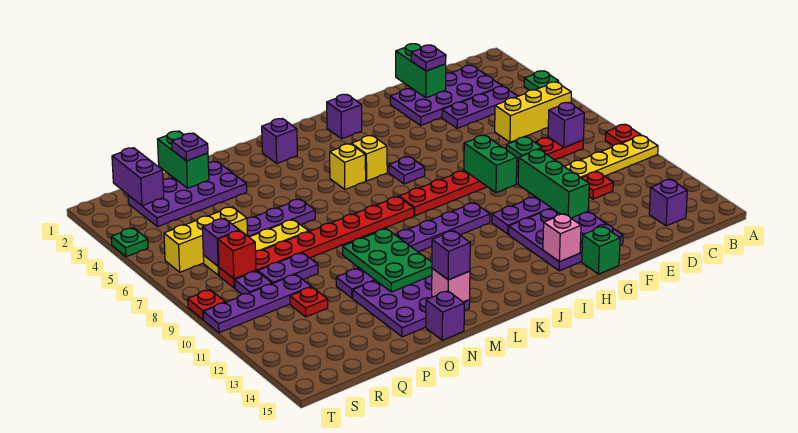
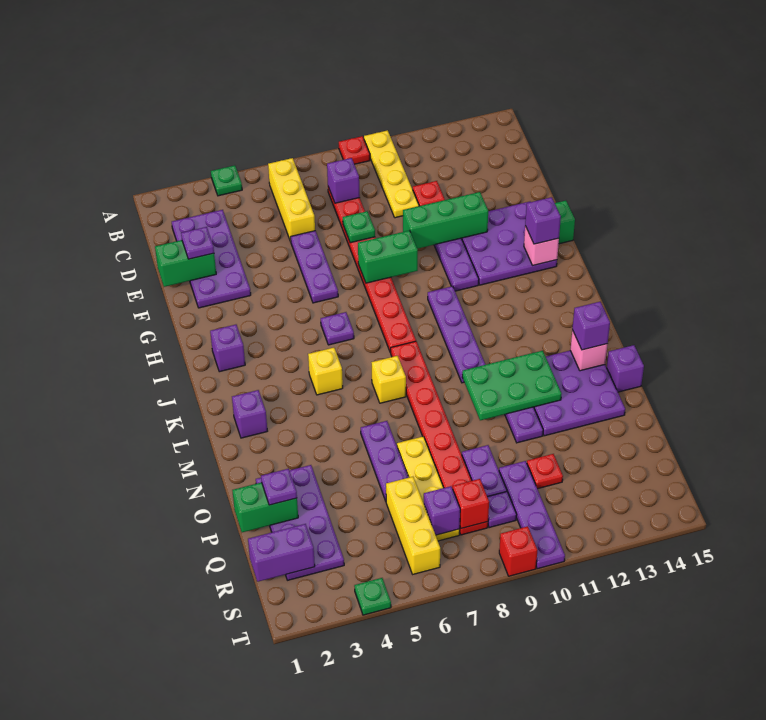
purple 1x3 plate [442,86,518,128] -> purple 1x3 plate moved to [291,231,338,303]
purple 1x1 brick [649,179,687,226] -> purple 1x1 brick moved to [525,197,561,244]
yellow 1x1 brick [352,136,387,181] -> yellow 1x1 brick moved to [372,356,406,403]
red 1x1 plate [188,290,225,320] -> red 1x1 brick [499,526,537,576]

